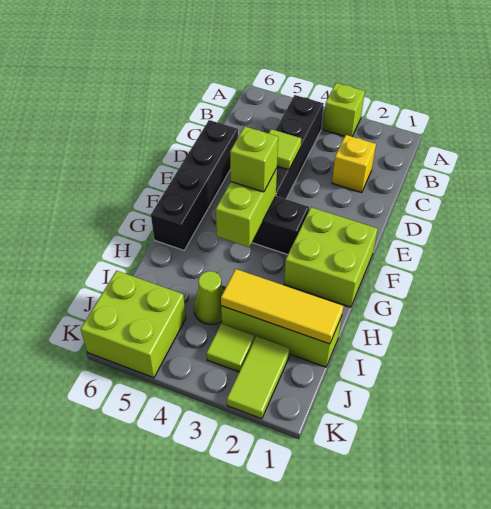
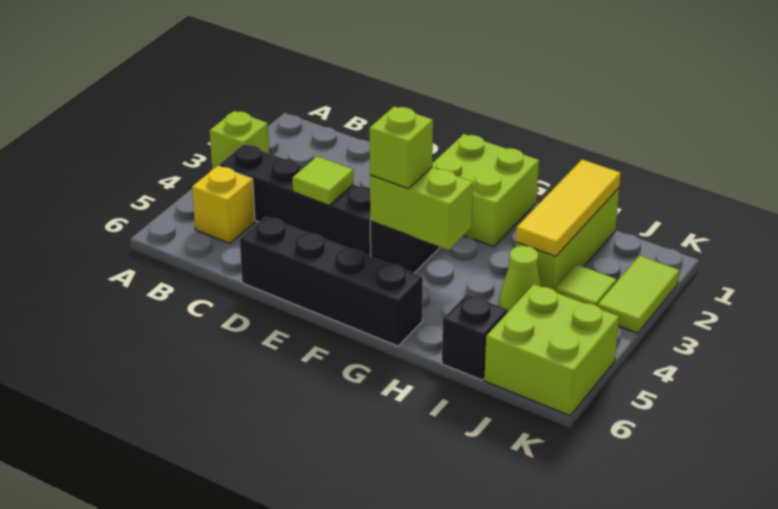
yellow 1x1 brick [332,135,376,193] -> yellow 1x1 brick moved to [192,166,255,243]
none -> black 1x1 brick [442,294,508,380]
lime 1x2 tile [227,336,290,419] -> lime 1x2 tile turned to [598,256,680,333]

